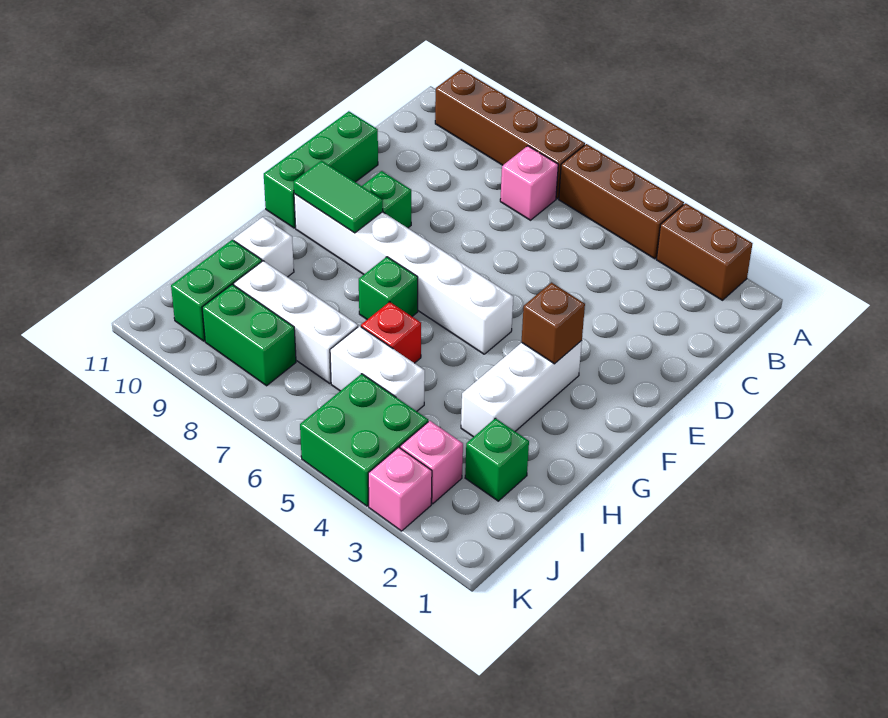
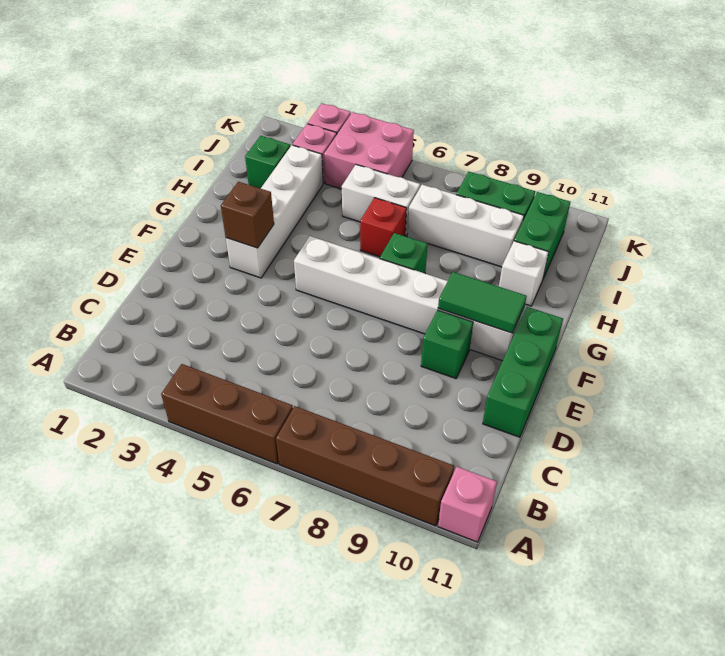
brown 1x2 brick [656,203,752,300] -> none
pink 1x1 brick [500,146,558,220] -> pink 1x1 brick moved to [438,467,497,542]
white 1x3 brick [461,341,582,437] -> white 1x4 brick [226,145,323,278]
green 2x2 brick [300,374,428,506] -> pink 2x2 brick [324,112,414,189]

